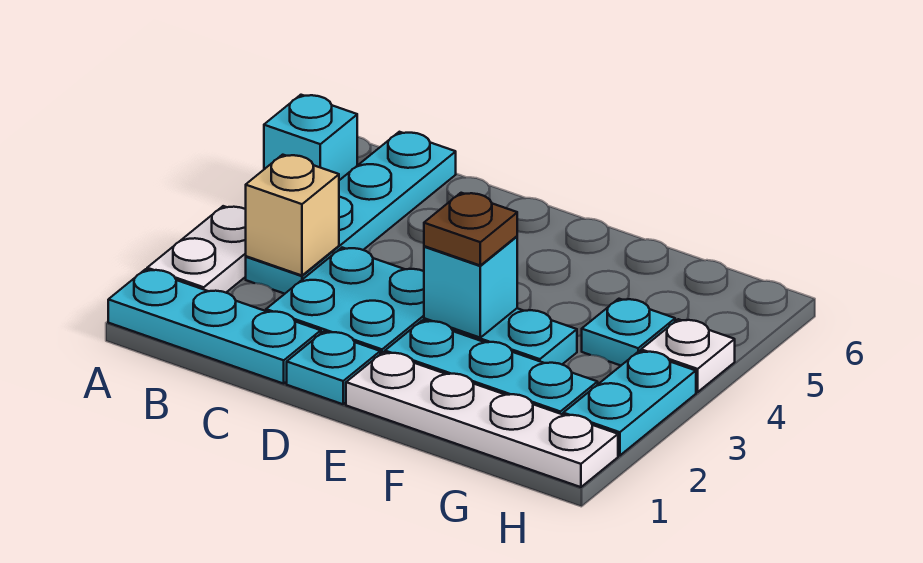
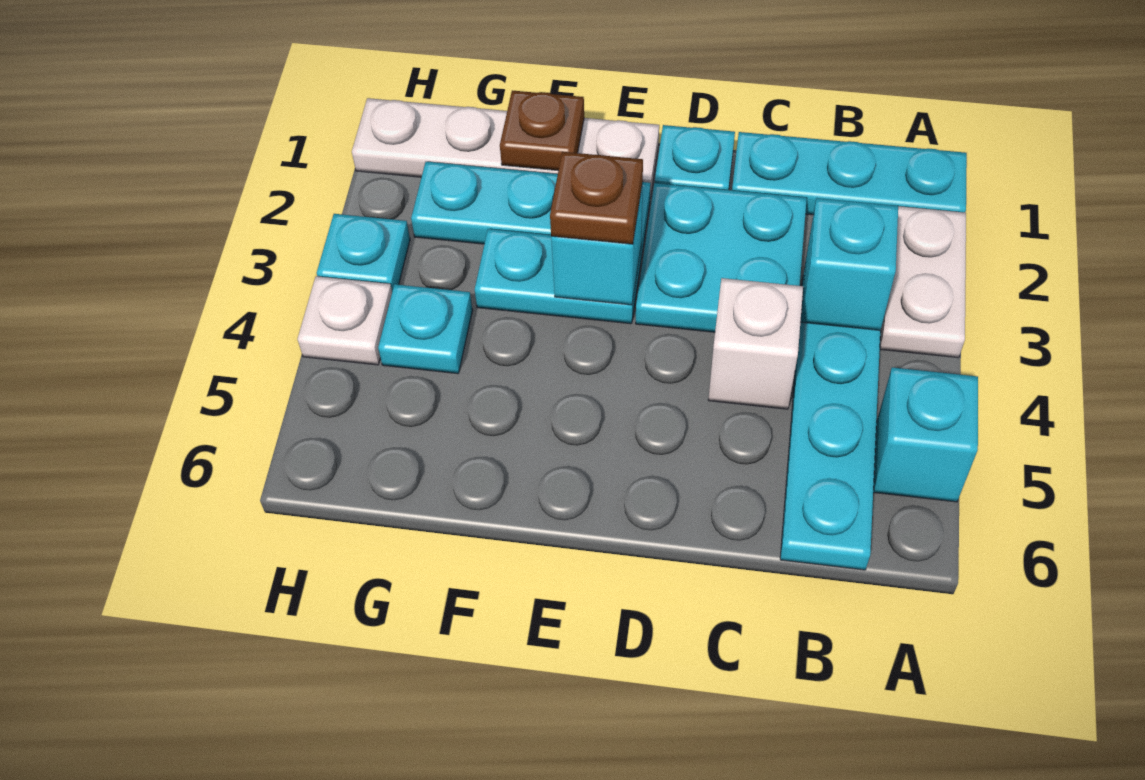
tan 1x1 brick [246,155,339,276] -> cyan 1x1 brick [801,198,898,330]
none -> white 1x1 brick [709,278,803,409]
none -> brown 1x1 plate [500,91,584,171]
cyan 1x2 plate [563,351,696,456] -> cyan 1x1 plate [317,214,410,291]

